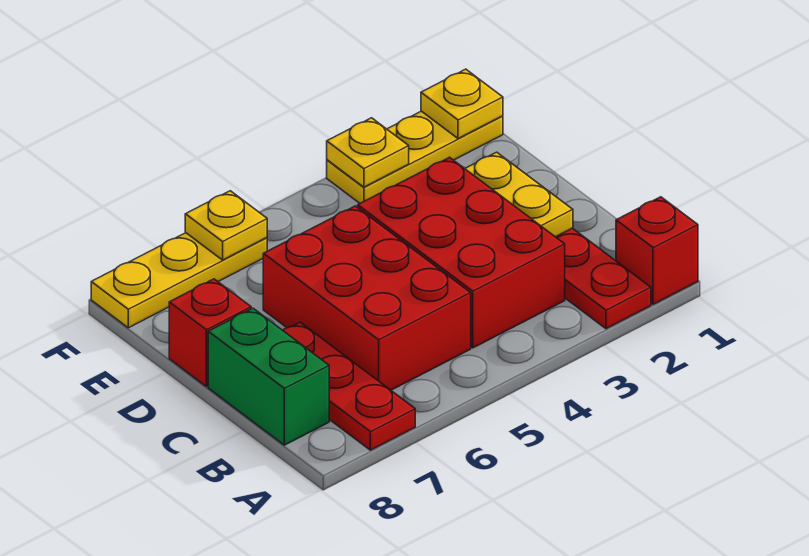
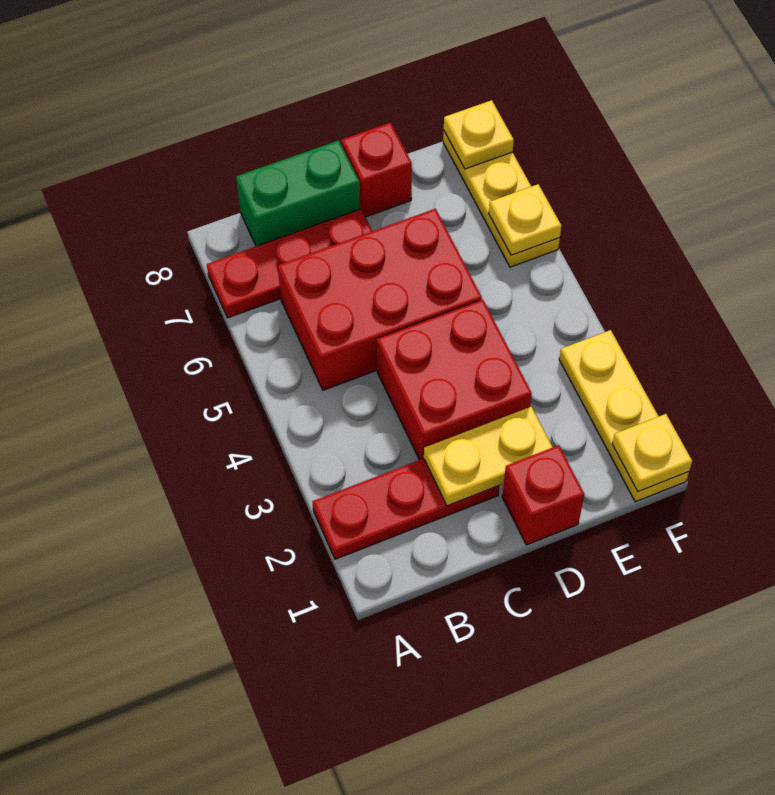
red 1x1 brick [616,197,698,304] -> red 1x1 brick moved to [502,445,584,545]
red 2x3 brick [358,157,565,348] -> red 2x2 brick [377,300,532,460]
yellow 1x1 plate [327,118,409,187] -> yellow 1x1 plate moved to [444,100,514,169]

